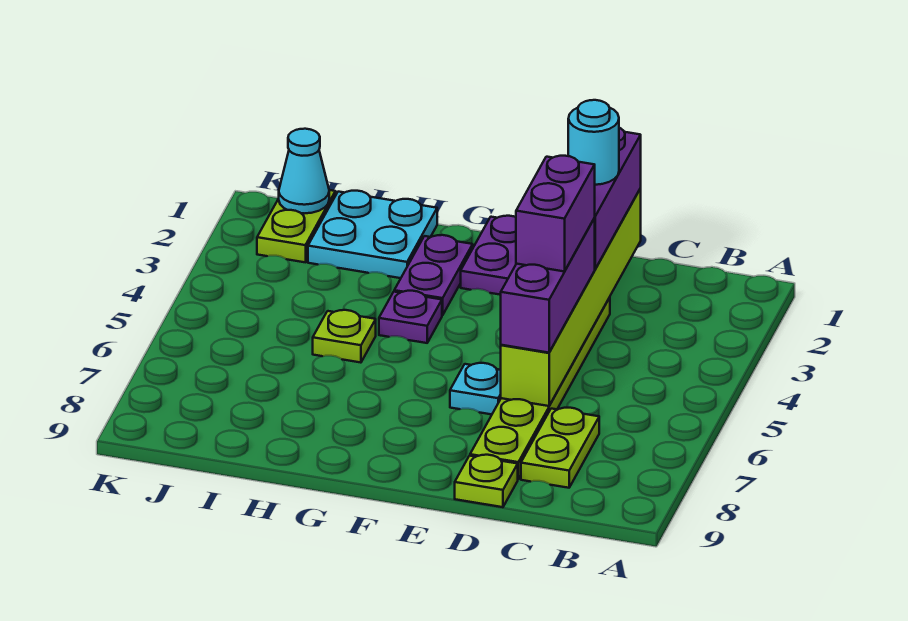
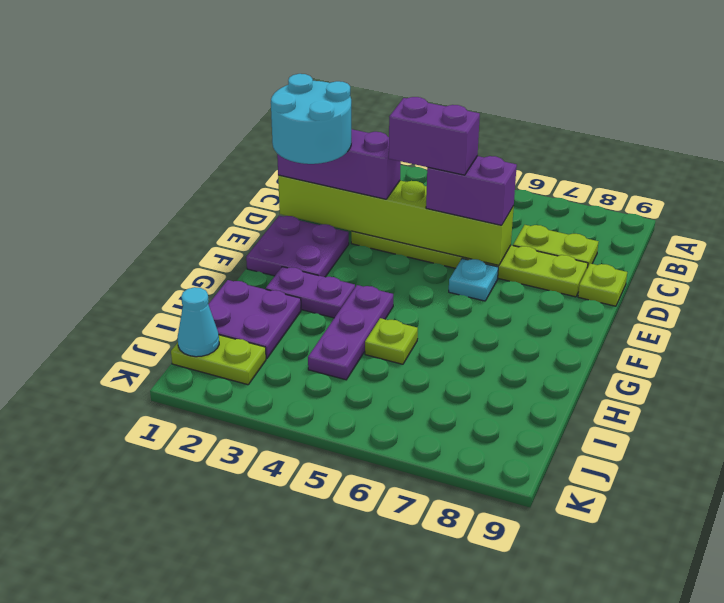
cyan 1x1 round brick [568,100,619,185] -> cyan 2x2 round brick [271,74,351,164]
purple 1x3 brick [501,218,595,353] -> purple 1x2 brick [426,156,517,225]
purple 1x1 plate [379,291,442,343] -> purple 1x3 plate [308,285,393,380]
cyan 2x2 plate [308,191,437,278] -> purple 2x2 plate [208,280,301,359]

